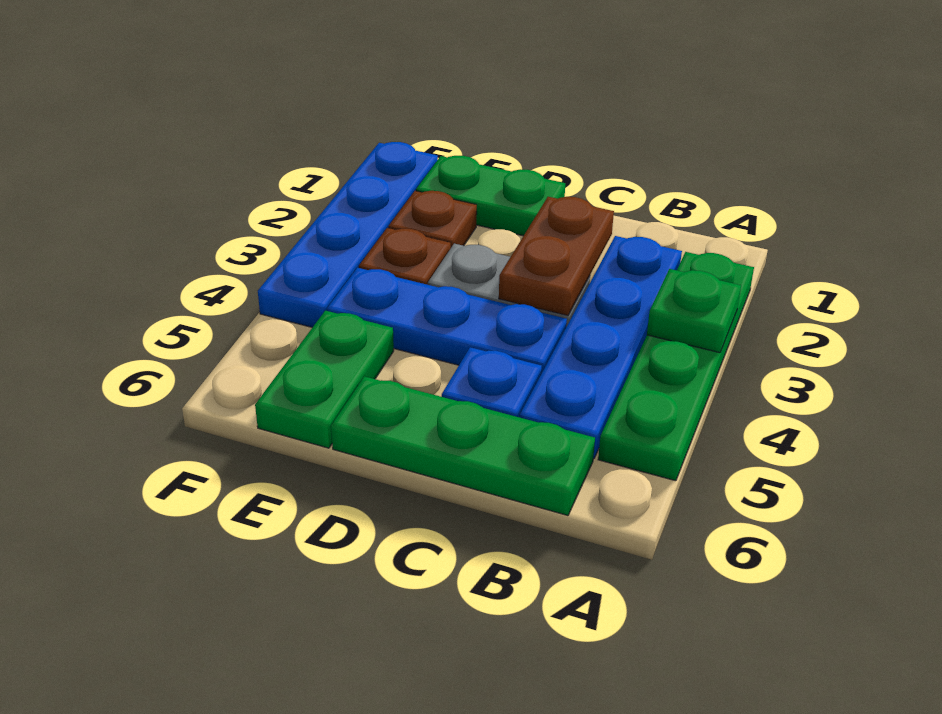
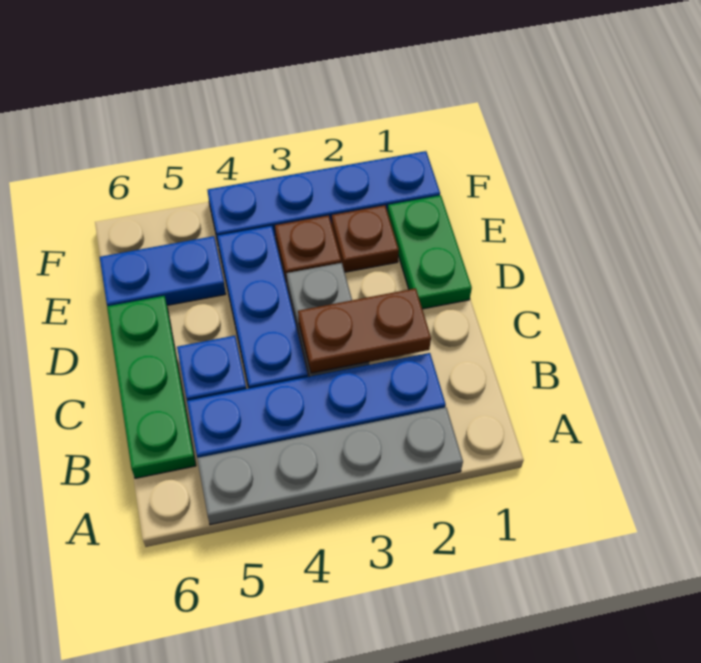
green 1x4 plate [598,252,754,481] -> grey 1x4 plate [197,407,463,525]
green 1x1 plate [647,269,741,353] -> none
green 1x2 plate [255,311,394,448] -> blue 1x2 plate [100,236,226,306]

